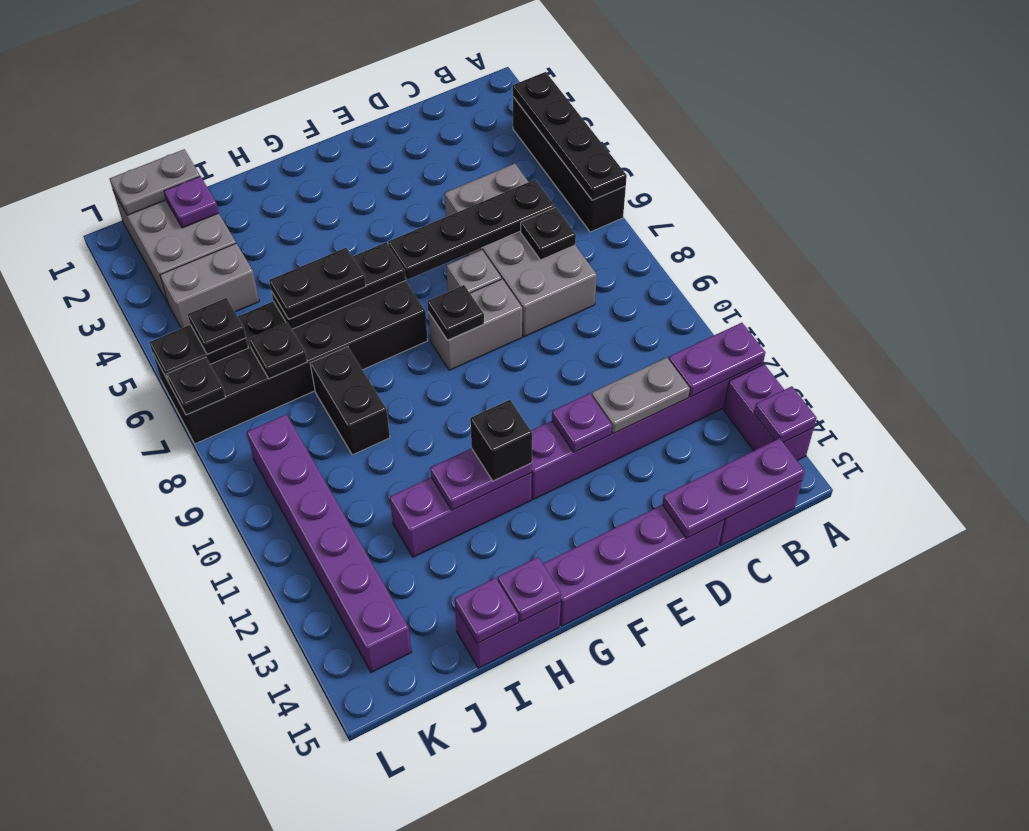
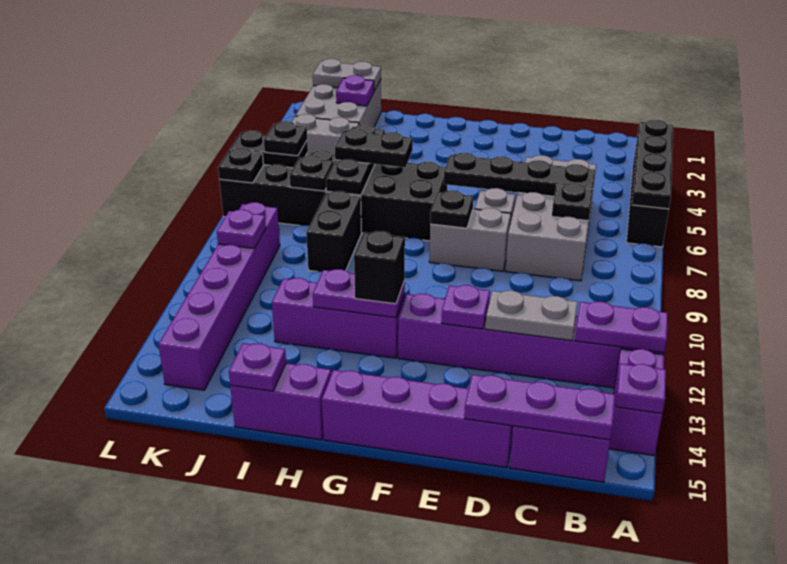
black 1x3 plate [271,242,406,329] -> black 1x3 plate turned to [326,124,385,195]
purple 1x1 plate [498,557,561,622] -> purple 1x1 plate moved to [217,210,266,249]

